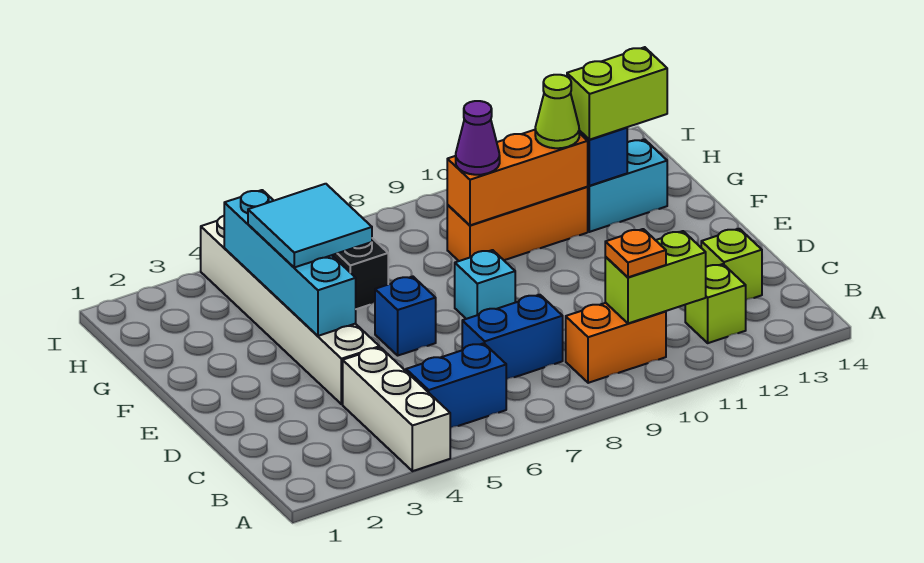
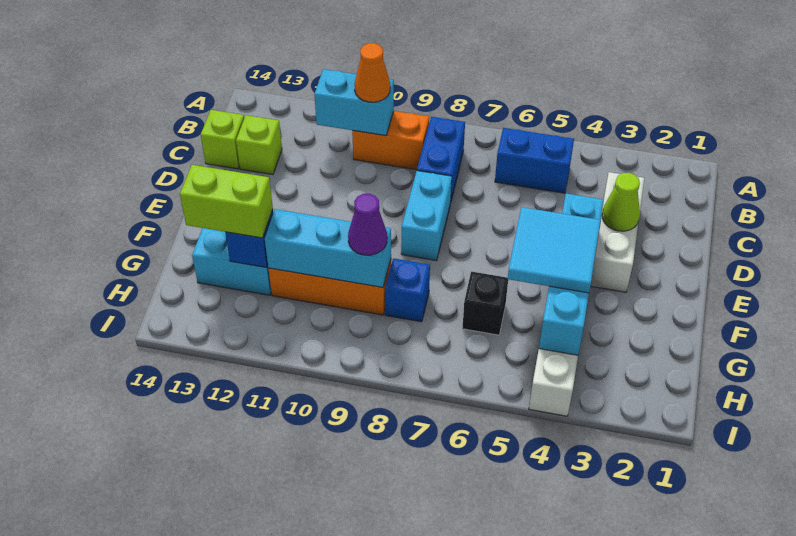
white 1x3 brick [343,347,450,471] -> white 1x3 brick moved to [590,172,644,292]
lime 1x2 brick [605,231,706,323] -> cyan 1x2 brick [314,69,394,136]
orange 1x1 plate [605,229,666,277] -> orange 1x1 cone [355,43,390,102]
lime 1x1 brick [685,264,746,343] -> lime 1x1 brick moved to [201,110,244,169]
blue 1x2 brick [462,295,563,379] -> blue 1x2 brick turned to [417,117,465,200]
blue 1x1 brick [375,277,436,355] -> blue 1x1 brick moved to [385,258,430,322]
cyan 1x1 brick [455,250,515,319] -> cyan 1x2 brick [401,171,452,261]
orange 1x3 brick [447,130,588,225] -> cyan 1x3 brick [265,209,391,287]
lime 1x1 cone [535,75,579,148] -> lime 1x1 cone moved to [602,173,640,231]

